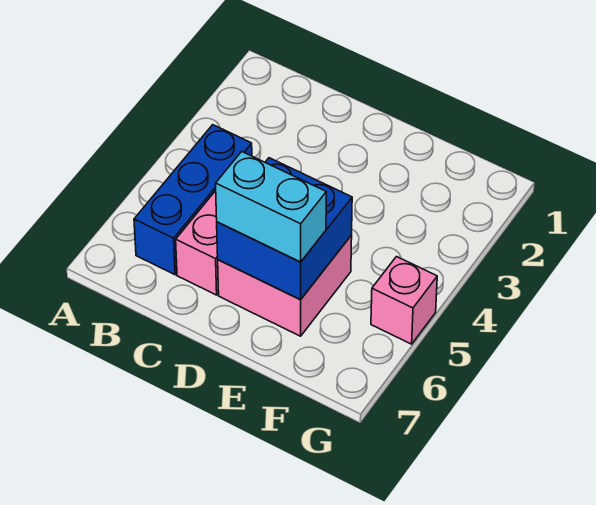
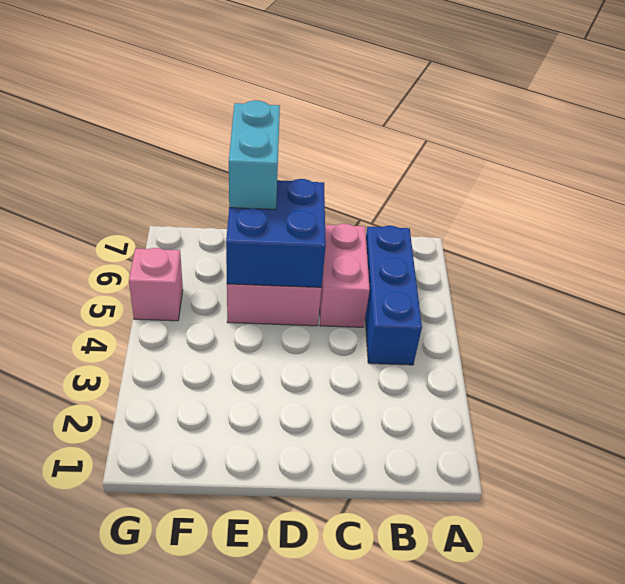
cyan 1x2 brick [216,152,326,262] -> cyan 1x2 brick turned to [229,100,280,209]

